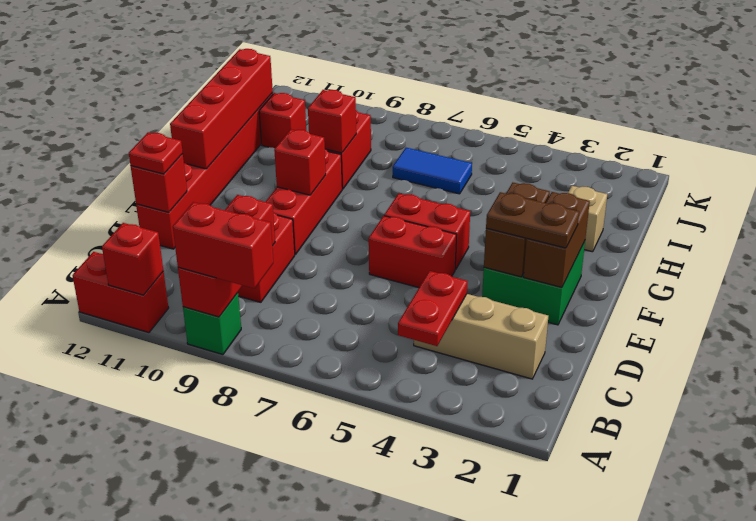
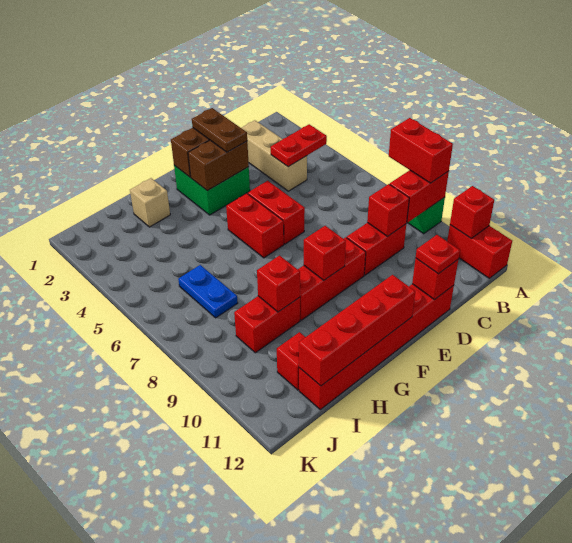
blue 1x2 tile [393,148,472,194] -> blue 1x2 plate [178,265,238,318]

